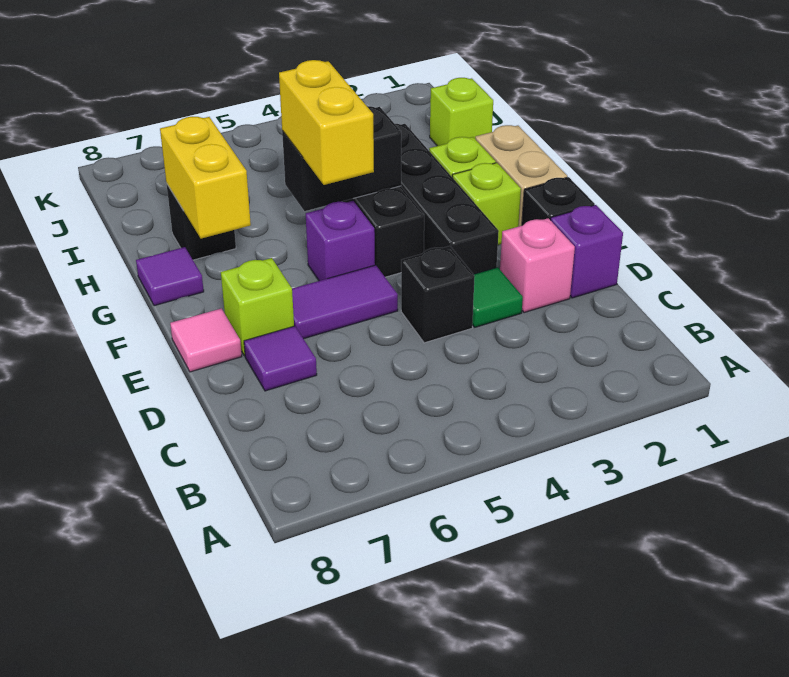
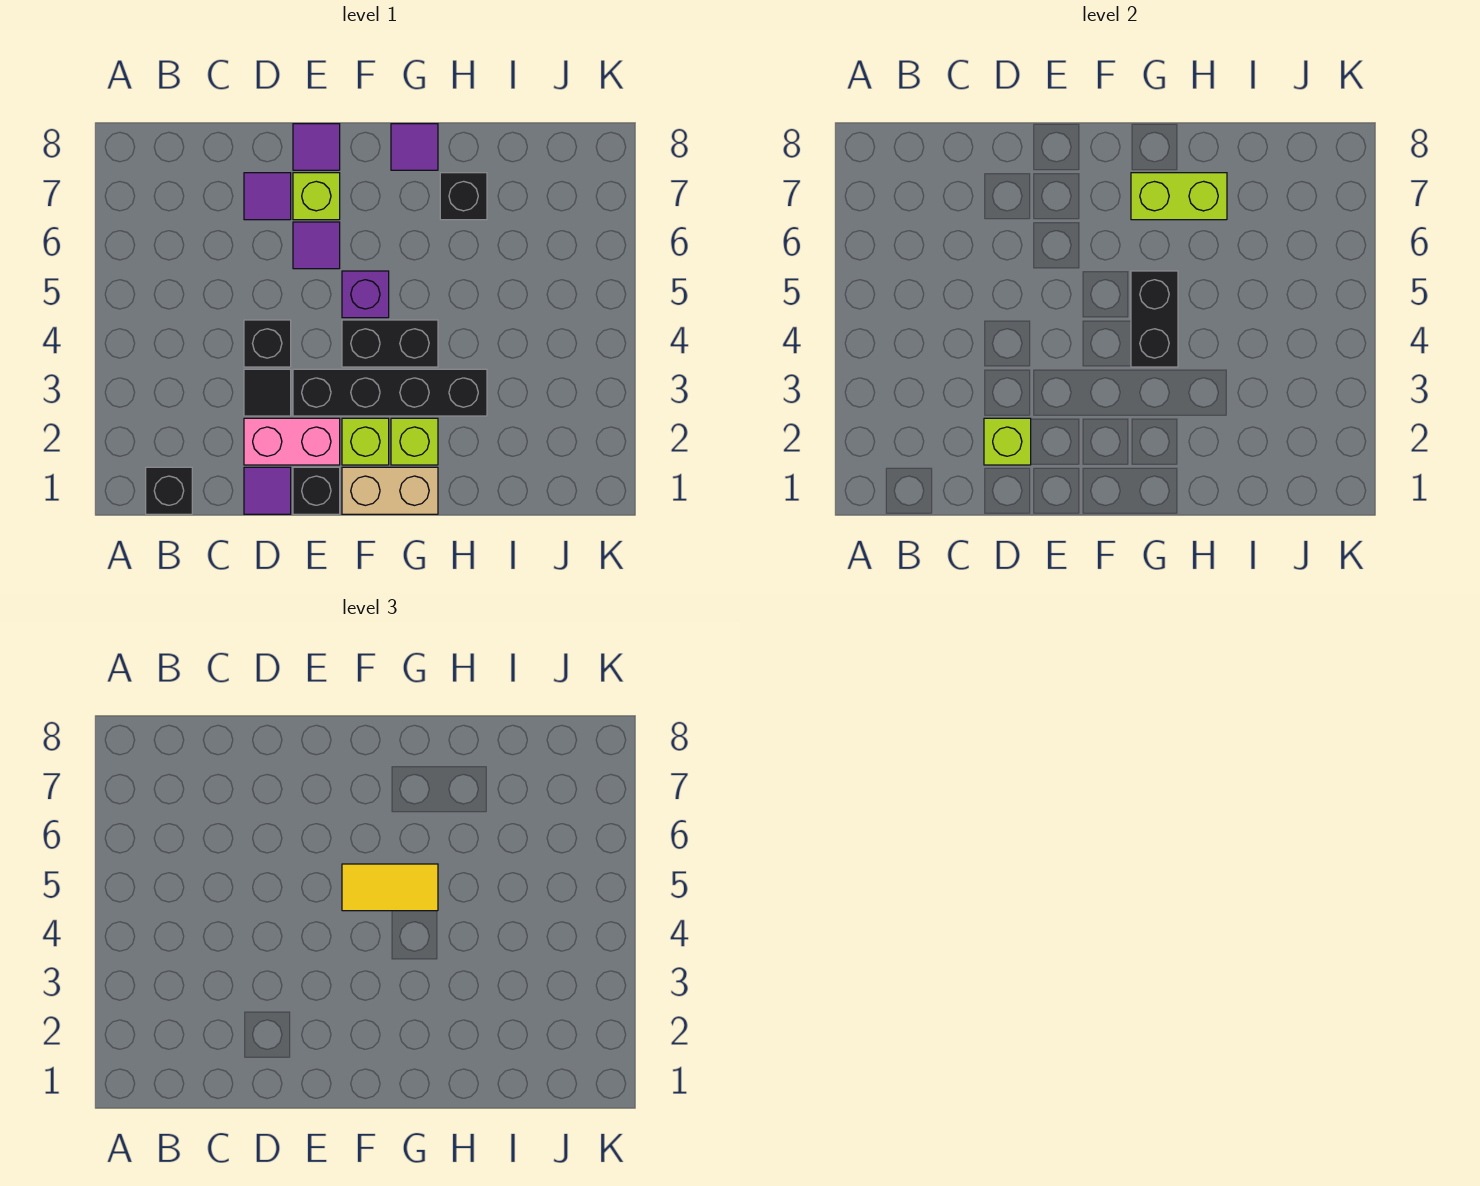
none -> black 1x1 brick [146,467,192,514]
purple 1x1 brick [551,205,623,298] -> purple 1x1 tile [244,467,291,514]
pink 1x1 brick [500,218,575,313] -> pink 1x2 brick [244,418,340,465]
green 1x1 tile [472,267,523,327] -> black 1x1 tile [244,369,291,416]
purple 1x2 tile [292,265,398,339] -> purple 1x1 tile [293,222,340,269]
pink 1x1 tile [170,308,242,372] -> purple 1x1 tile [293,124,340,170]
yellow 1x2 brick [279,60,374,185] -> yellow 1x2 tile [342,864,438,911]
yellow 1x2 brick [160,117,251,239] -> lime 1x2 brick [1131,173,1227,220]
lime 1x1 brick [430,78,493,146] -> lime 1x1 brick moved to [984,418,1031,465]

